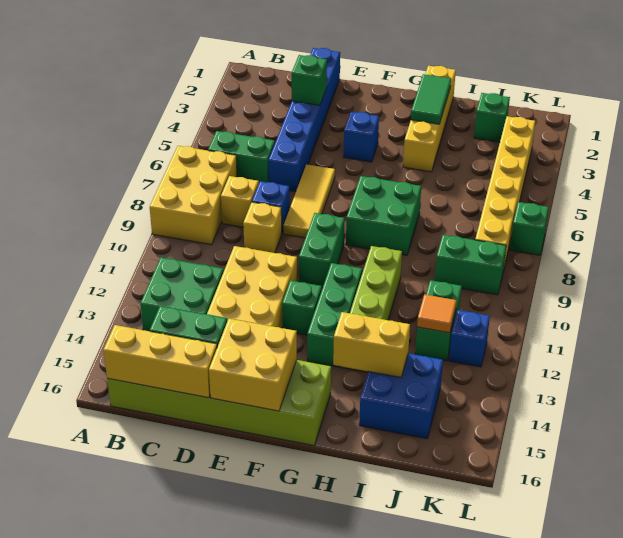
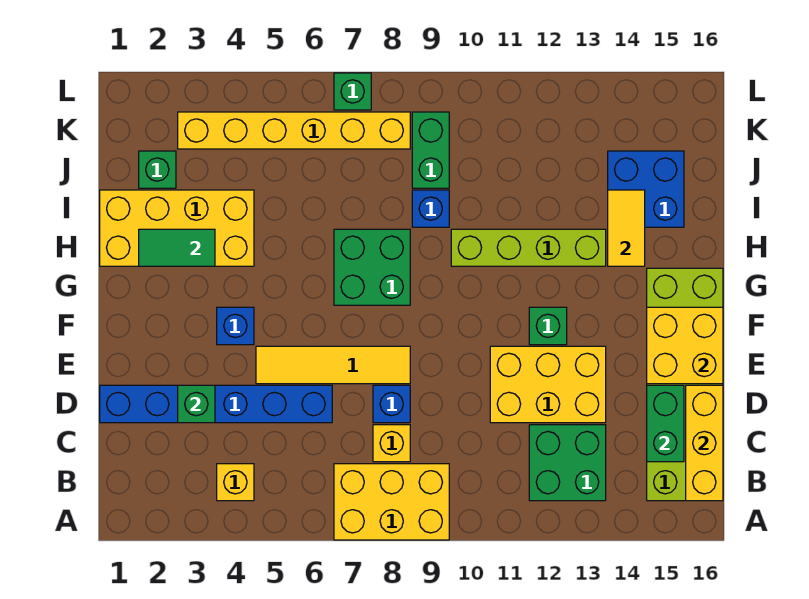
green 1x2 brick [208,131,275,182] -> none
yellow 1x1 brick [243,202,282,253] -> yellow 1x1 brick moved to [217,464,254,501]
yellow 1x3 tile [284,164,335,238] -> yellow 1x4 tile [256,346,410,384]
green 1x2 brick [299,213,345,288] -> none
green 1x3 brick [307,263,362,367] -> none
yellow 1x4 brick [403,66,456,172] -> yellow 2x4 brick [100,190,254,266]
yellow 1x2 brick [333,312,410,377] -> yellow 1x2 tile [608,190,645,266]
green 1x2 brick [415,280,462,361] -> none
orange 1x1 tile [417,294,457,333] -> none
blue 1x1 brick [449,310,490,367] -> blue 1x1 brick moved to [412,190,449,227]

